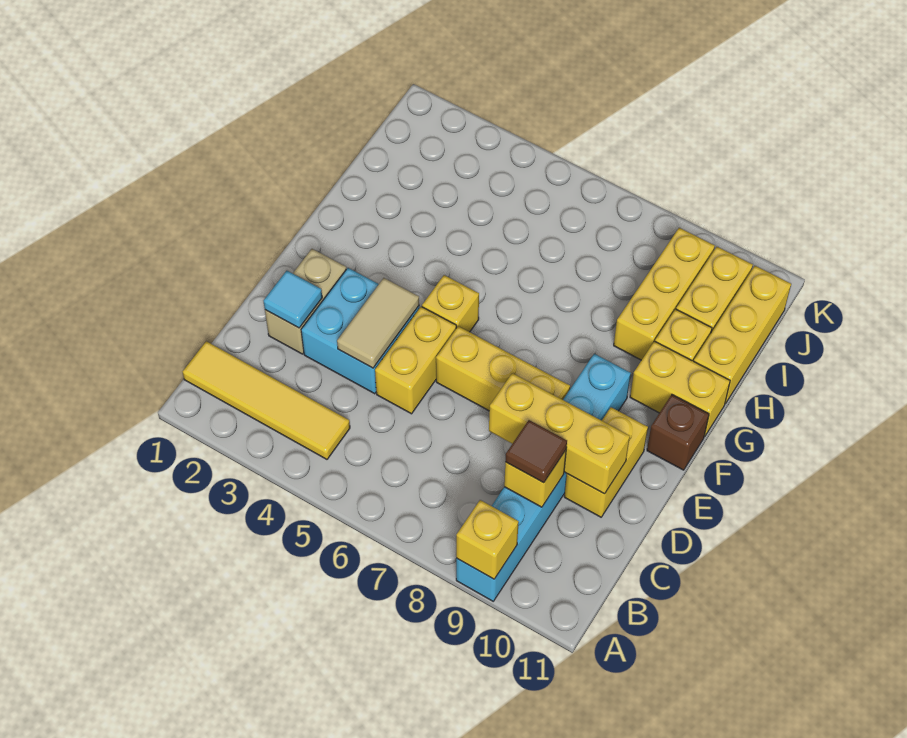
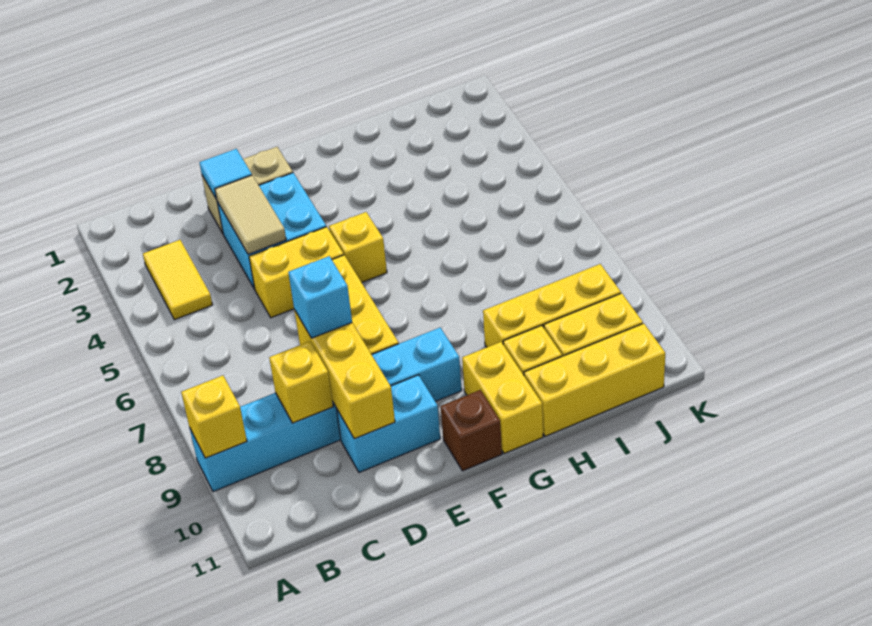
yellow 1x4 tile [183,341,350,459] -> yellow 1x2 tile [143,240,212,320]
brown 1x1 tile [505,420,567,483] -> none
tan 1x2 tile [337,278,419,368] -> tan 1x2 tile turned to [215,175,286,254]
none -> cyan 1x1 brick [288,256,352,338]
yellow 1x2 brick [564,407,648,517] -> cyan 1x2 brick [337,375,440,472]

